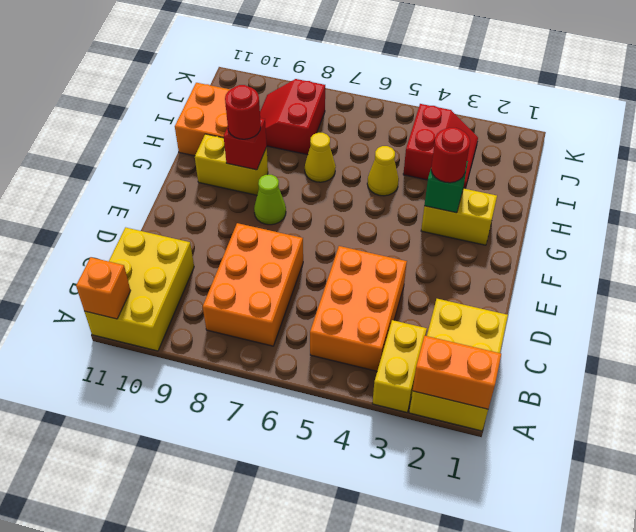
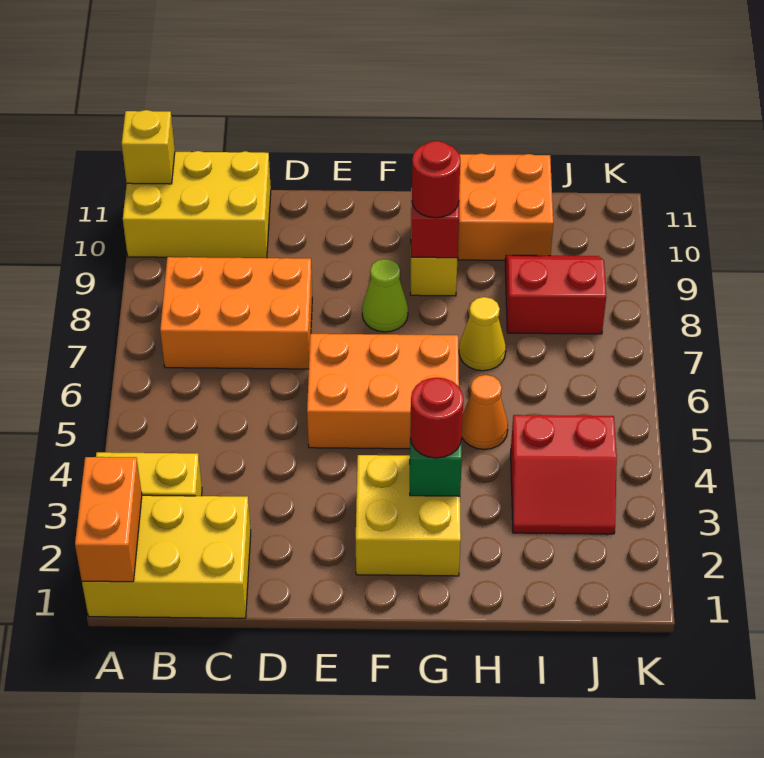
orange 1x1 brick [76,257,131,319] -> yellow 1x1 brick [122,110,175,184]
orange 2x3 brick [310,246,407,371] -> orange 2x3 brick moved to [307,334,459,449]
yellow 1x2 brick [421,188,497,245] -> yellow 2x2 brick [356,455,461,576]
yellow 1x1 cone [367,146,399,196] -> orange 1x1 cone [462,375,508,449]

